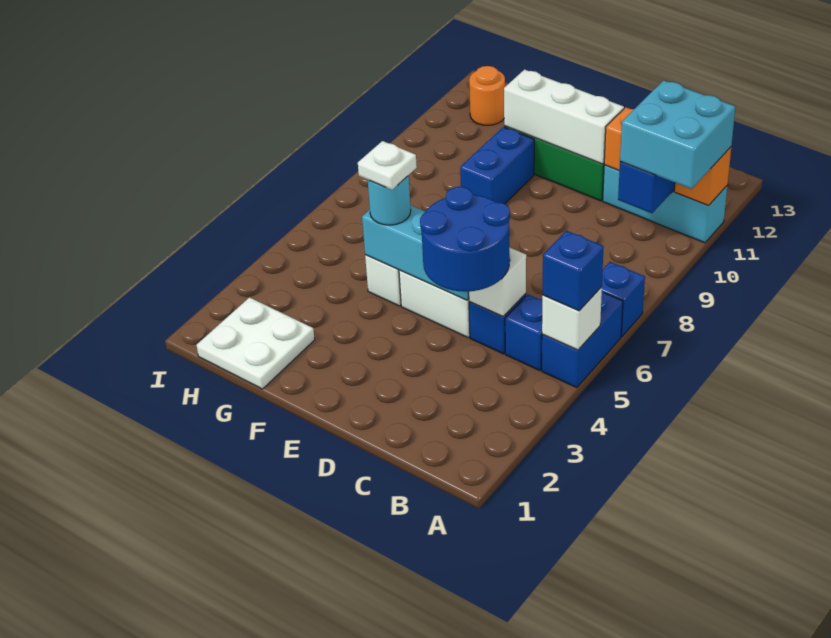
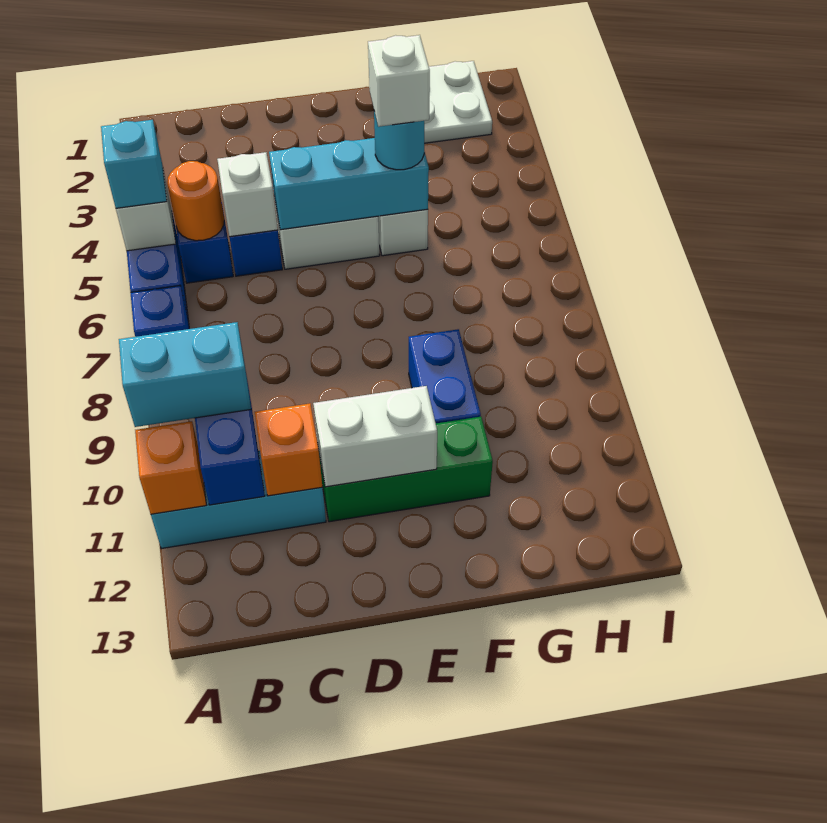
blue 1x1 brick [542,231,604,311] -> cyan 1x1 brick [101,120,167,208]
cyan 2x2 brick [620,80,735,189] -> cyan 1x2 brick [119,322,251,427]
blue 2x2 round brick [420,187,510,292] -> none
white 1x3 brick [504,70,624,164] -> white 1x2 brick [313,386,437,487]
white 1x1 plate [358,141,417,190] -> white 1x1 brick [368,35,430,127]
orange 1x1 round brick [469,66,505,125] -> orange 1x1 round brick moved to [167,161,224,241]

